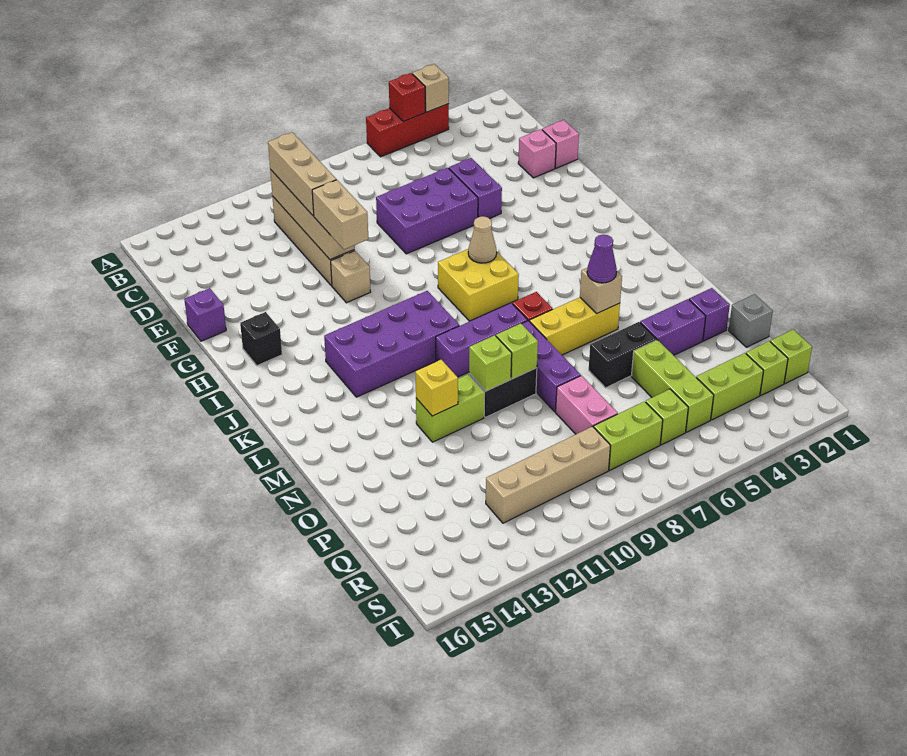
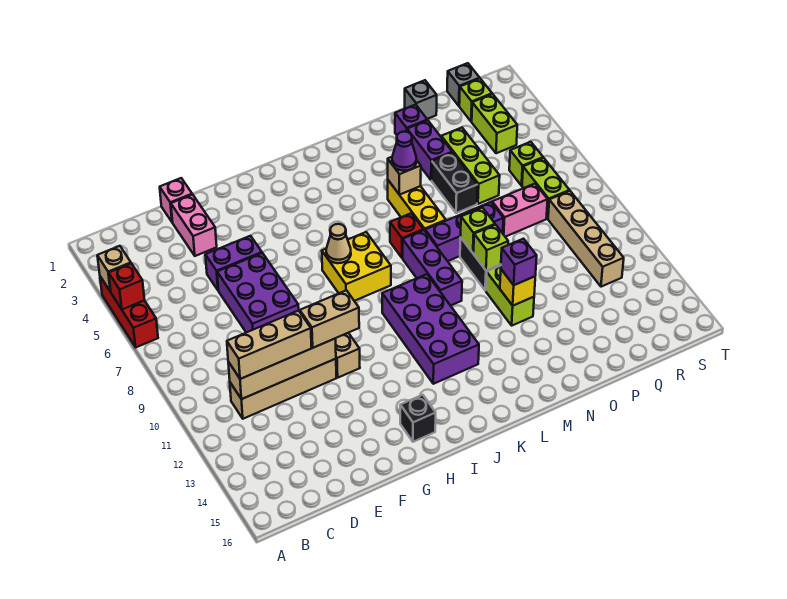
pink 1x1 brick [518,129,556,178] -> pink 1x2 brick [171,194,217,256]
purple 1x1 brick [184,288,226,341] -> purple 1x1 brick moved to [501,239,537,285]
lime 1x3 brick [631,340,714,432] -> lime 1x3 brick turned to [441,127,500,204]
lime 1x1 brick [770,329,812,384] -> grey 1x1 brick [447,63,480,106]

